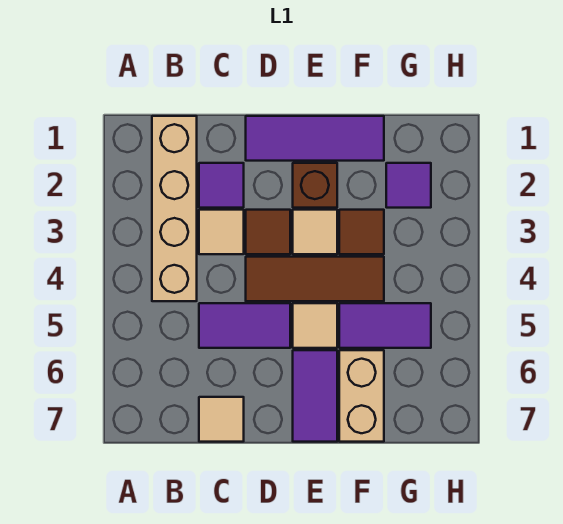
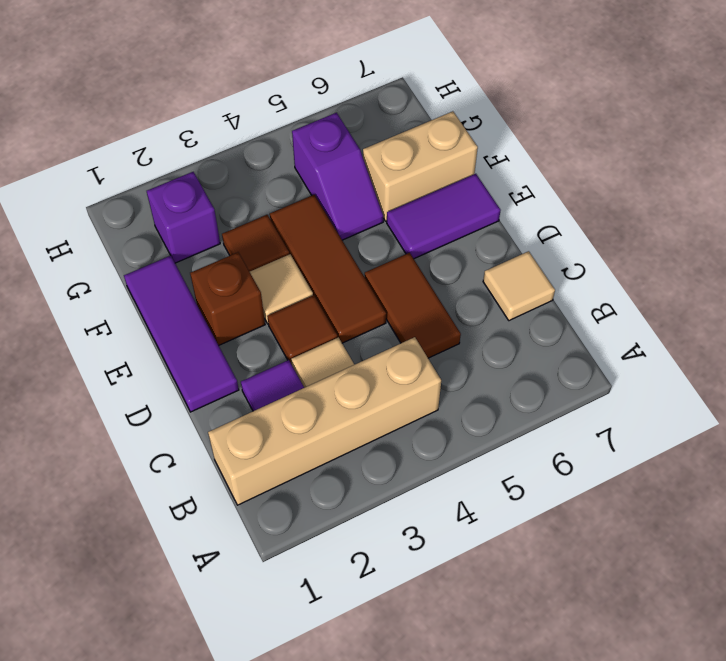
purple 1x2 tile [199,303,290,348] -> brown 1x2 tile [365,253,461,358]
tan 1x1 tile [293,303,337,348] -> none
purple 1x2 tile [339,303,431,348] -> purple 1x2 slope [292,113,383,240]
purple 1x1 tile [386,163,431,208] -> purple 1x1 brick [147,172,220,263]

